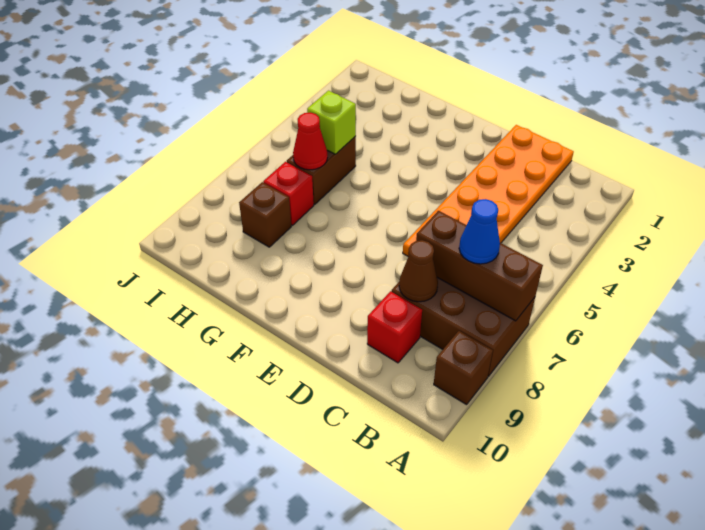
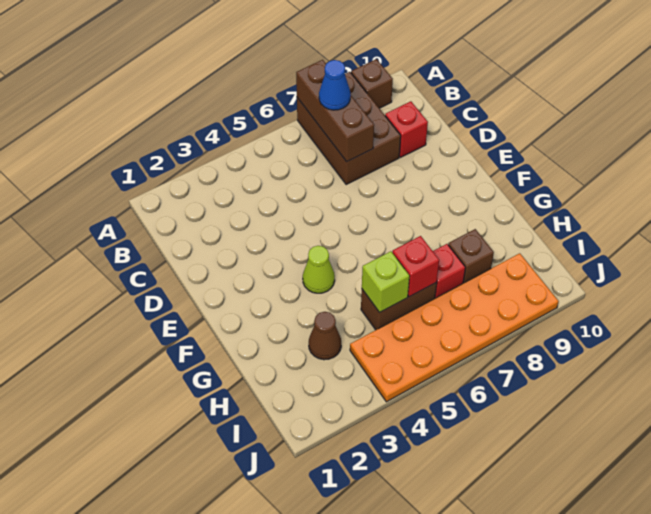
orange 2x6 plate [403,125,574,257] -> orange 2x6 plate moved to [350,253,559,402]
brown 1x1 cone [399,240,438,302] -> brown 1x1 cone moved to [309,312,341,360]
none -> lime 1x1 cone [303,246,335,293]
red 1x1 cone [293,113,327,170] -> red 1x1 brick [392,236,439,297]

